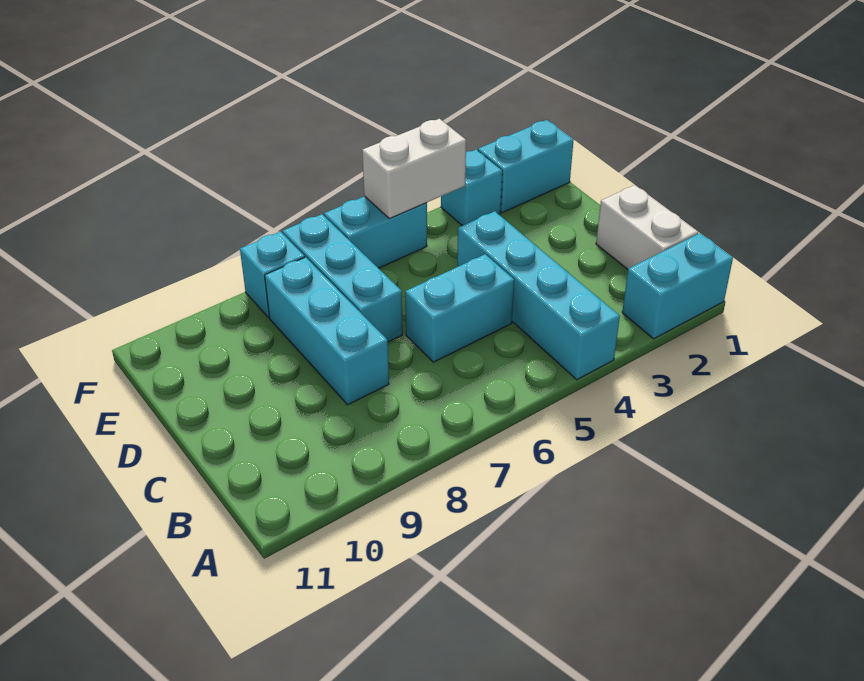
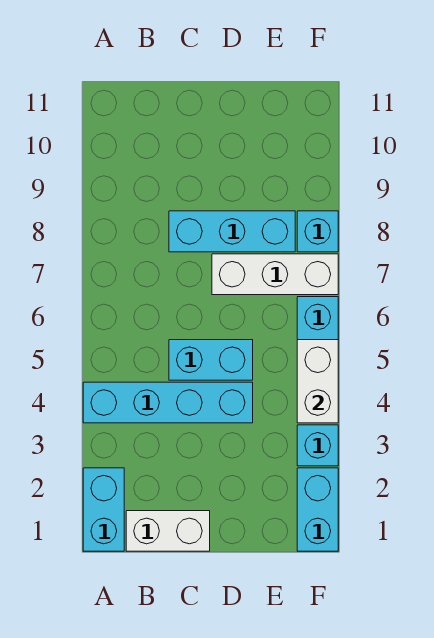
cyan 1x2 brick [405,254,514,362] -> cyan 1x2 brick turned to [169,340,253,380]
cyan 1x3 brick [283,214,403,342] -> white 1x3 brick [212,254,338,295]

